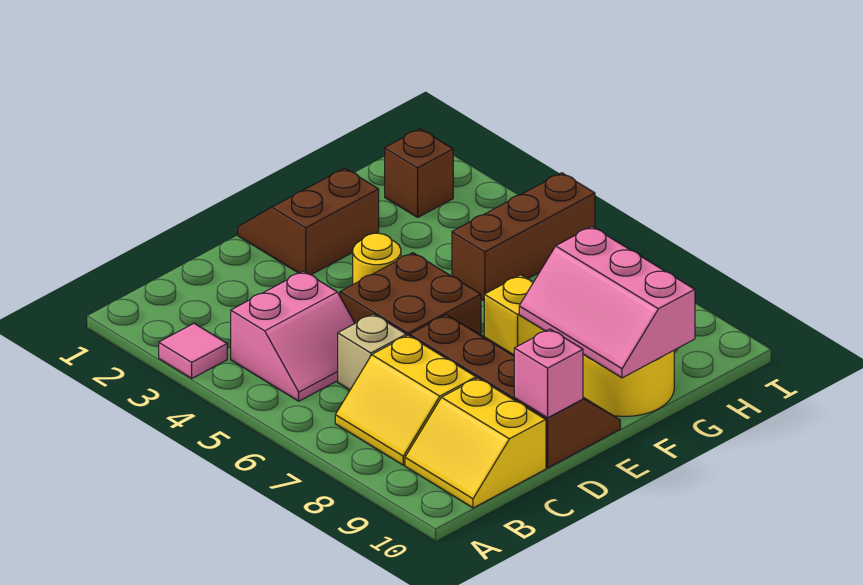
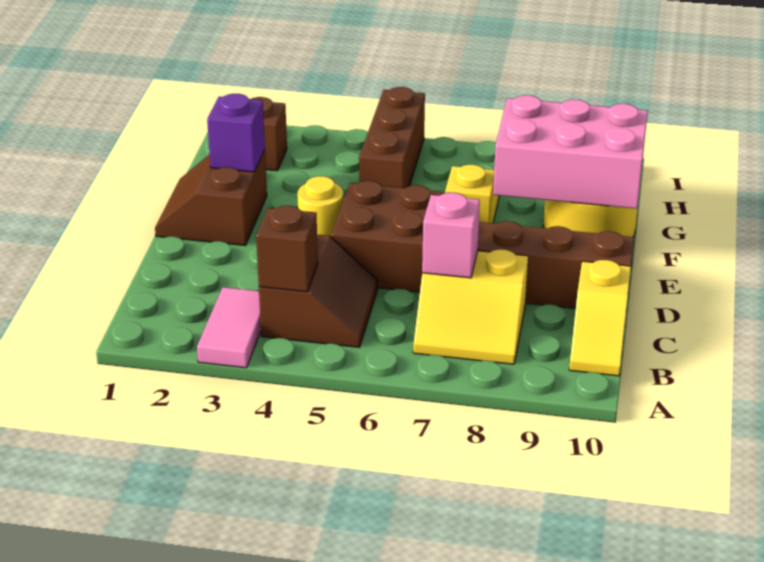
pink 1x1 tile [159,323,227,378] -> pink 1x2 tile [197,287,261,368]
pink 2x2 slope [231,271,355,401] -> brown 2x2 slope [259,235,378,347]
none -> brown 1x1 brick [256,206,318,292]
yellow 2x2 slope [405,378,546,508] -> yellow 1x2 slope [569,260,631,376]
tan 1x1 brick [338,314,406,390] -> none
pink 1x1 brick [514,329,583,418] -> pink 1x1 brick moved to [422,193,480,278]
none -> purple 1x1 brick [207,94,265,172]
pink 2x3 slope [519,227,695,378] -> pink 2x3 brick [493,95,648,209]

